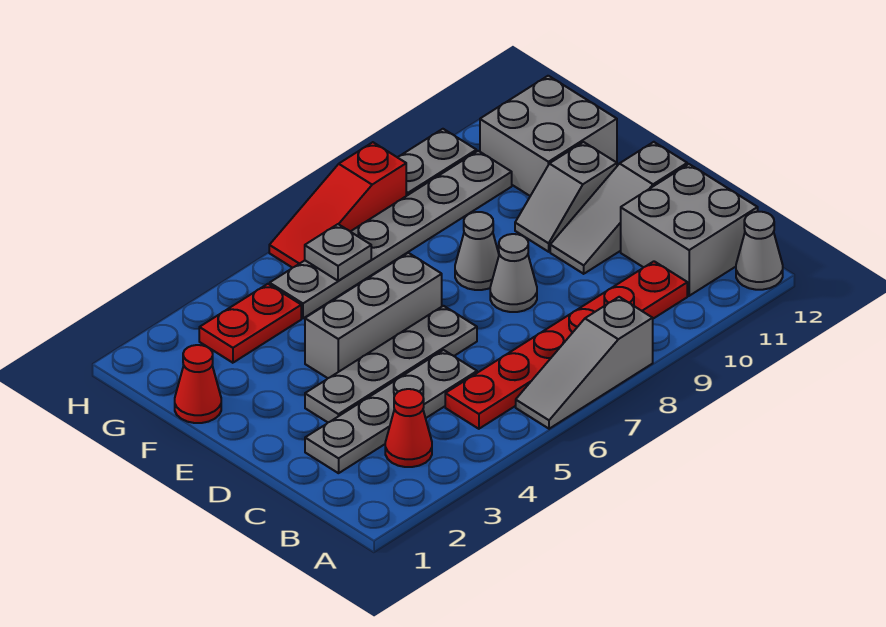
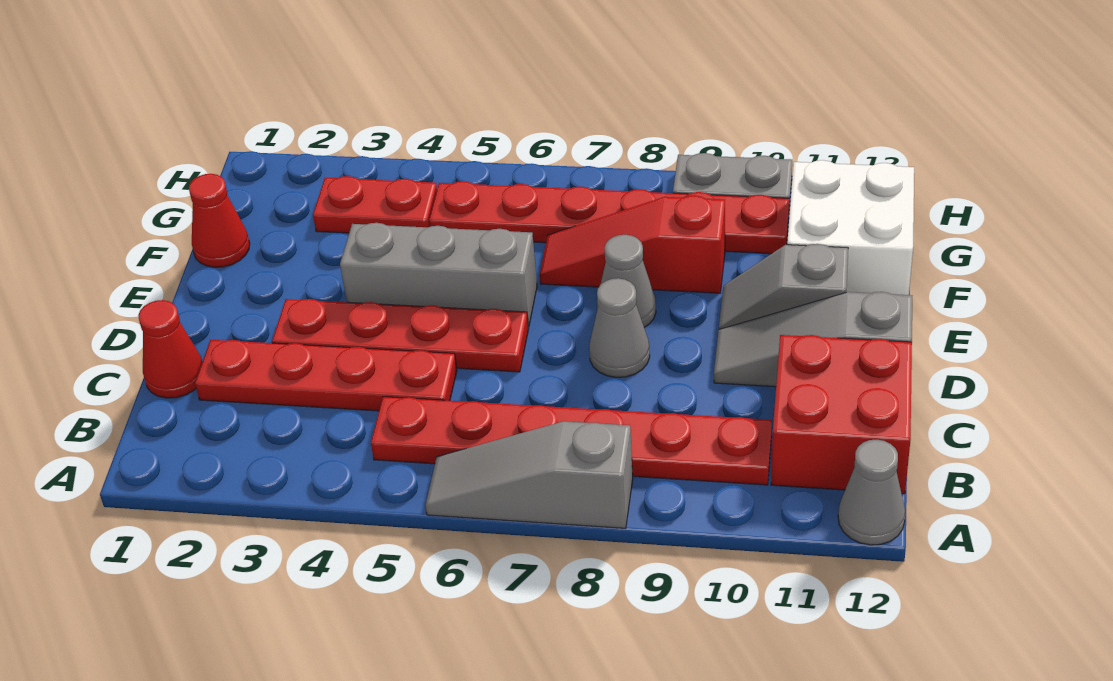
red 1x1 cone [385,389,432,467] -> red 1x1 cone moved to [138,300,202,398]
grey 2x2 brick [621,164,758,296] -> red 2x2 brick [771,335,912,494]
grey 1x4 plate [305,350,477,473] -> red 1x4 plate [195,340,457,411]
grey 1x4 plate [305,306,477,422] -> red 1x4 plate [272,299,528,372]
grey 2x2 brick [480,76,617,196] -> white 2x2 brick [787,160,914,295]
grey 1x6 plate [270,151,512,318] -> red 1x6 plate [429,181,789,254]
grey 1x1 plate [305,224,371,281] -> none
red 1x3 slope [269,142,406,268] -> red 1x3 slope moved to [540,195,725,293]

